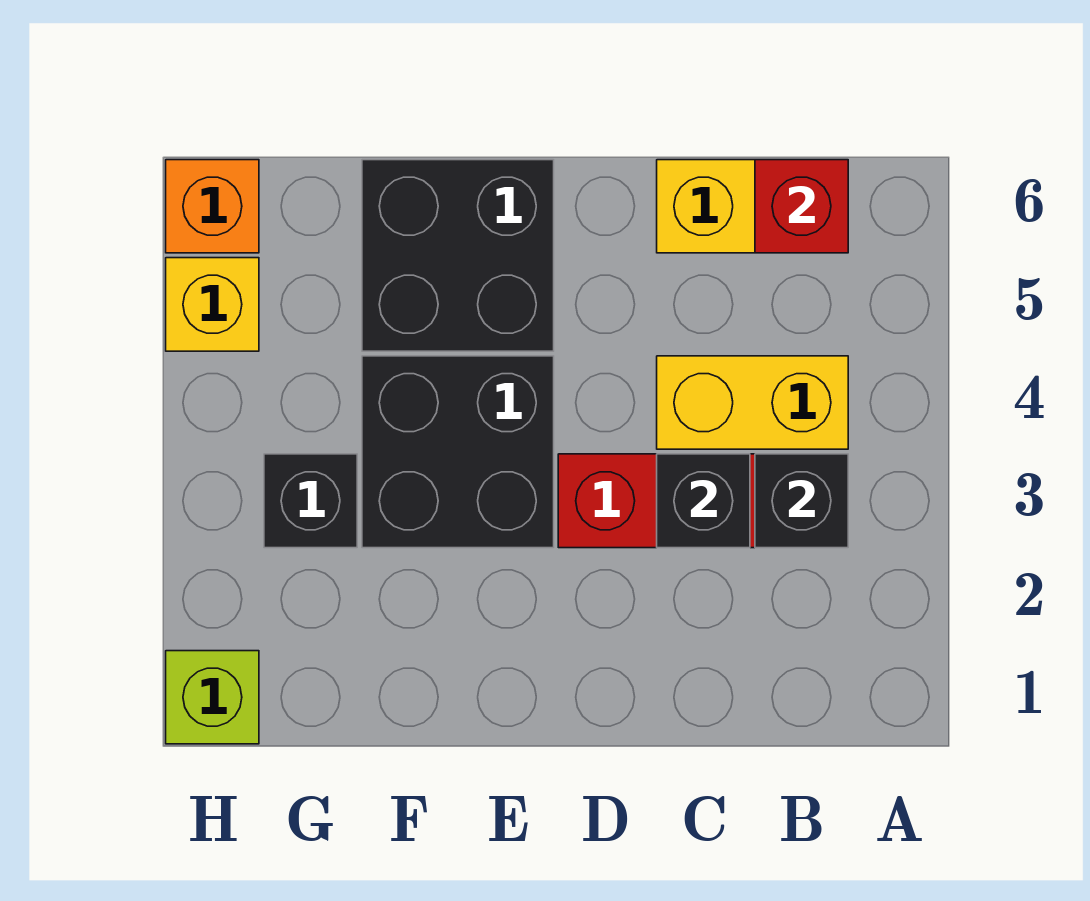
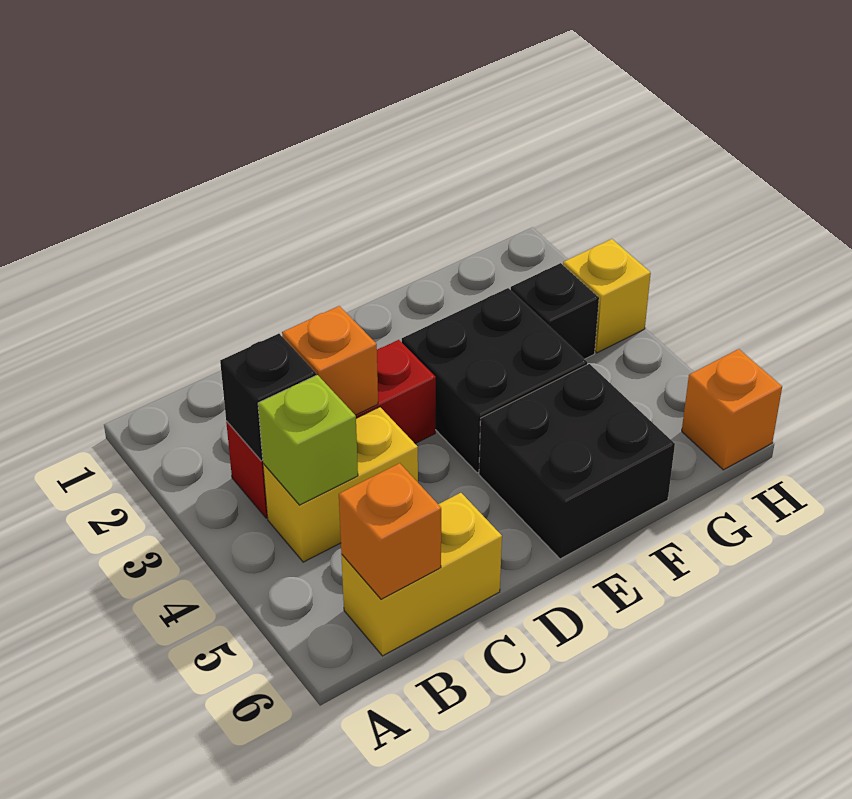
red 1x1 brick [755,160,848,253] -> orange 1x1 brick [339,463,441,599]
black 1x1 brick [657,454,750,548] -> orange 1x1 brick [282,306,378,415]
lime 1x1 brick [166,651,259,744] -> lime 1x1 brick moved to [258,375,358,505]
yellow 1x1 brick [166,258,259,351] -> yellow 1x1 brick moved to [563,239,651,353]

